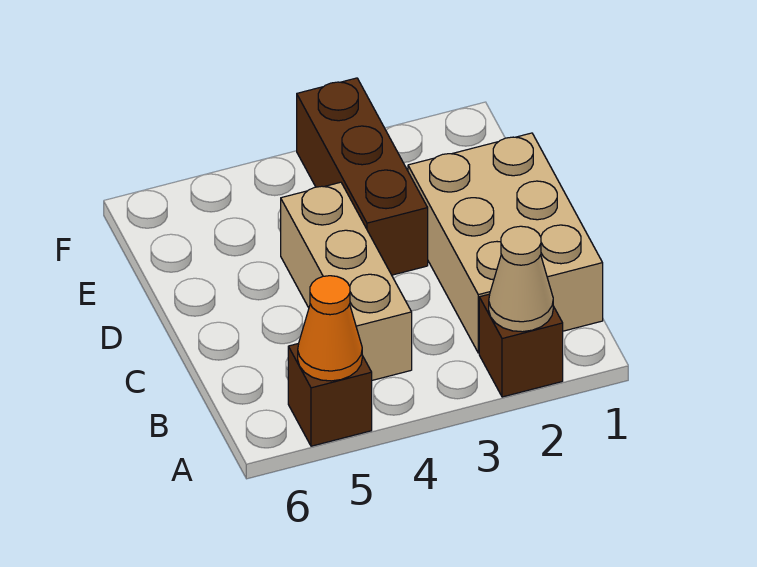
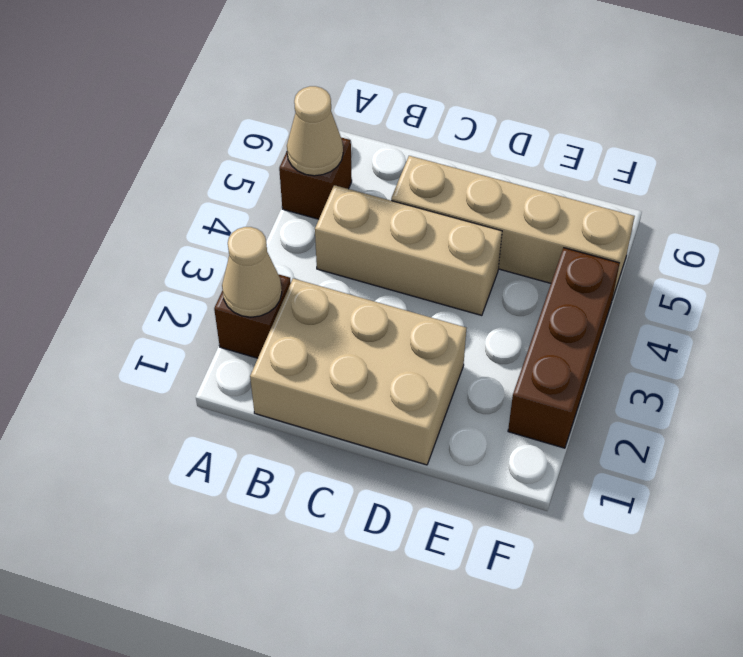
orange 1x1 cone [298,276,362,381] -> tan 1x1 cone [287,86,343,176]
none -> tan 1x4 brick [391,156,635,299]
brown 1x3 brick [297,78,428,275] -> brown 1x3 brick turned to [508,248,620,448]

